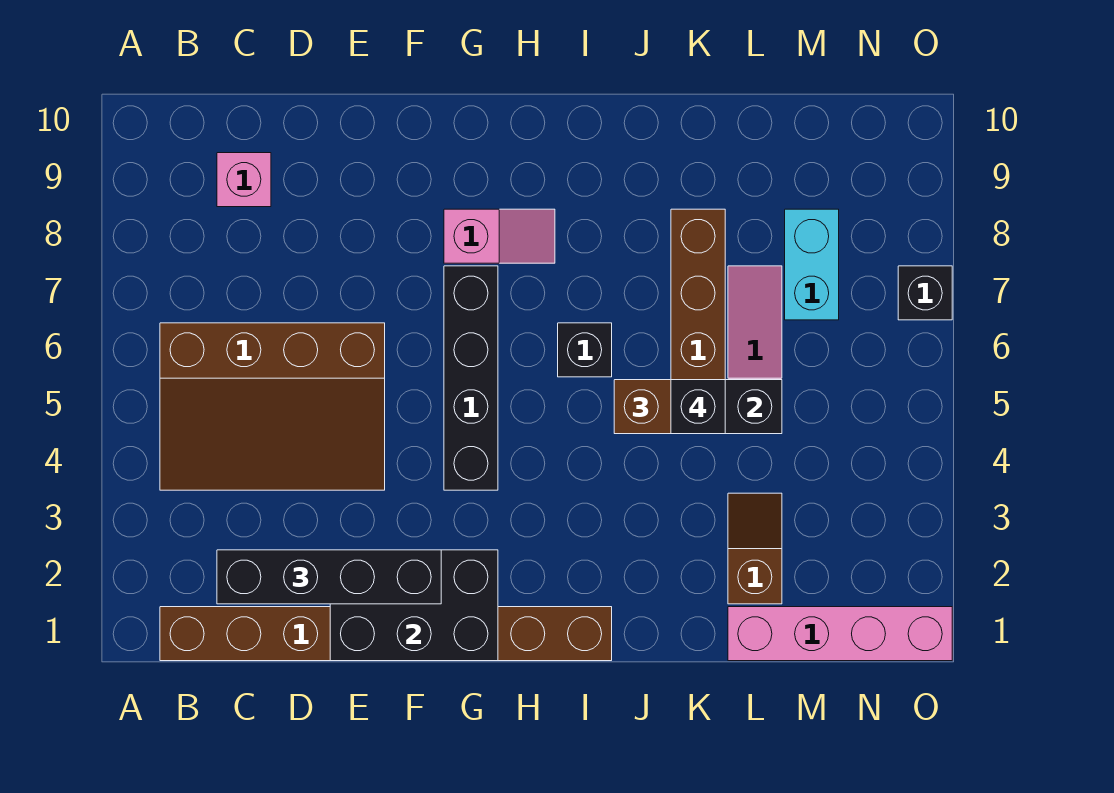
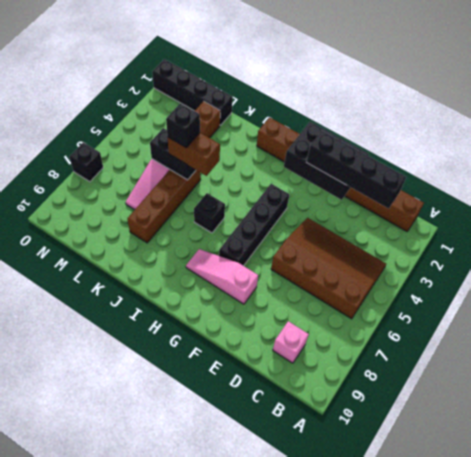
pink 1x2 slope [444,209,555,263] -> pink 1x3 slope [186,249,258,304]
pink 1x4 brick [728,607,952,661] -> black 1x4 brick [152,59,233,126]
cyan 1x2 brick [785,209,839,320] -> none

